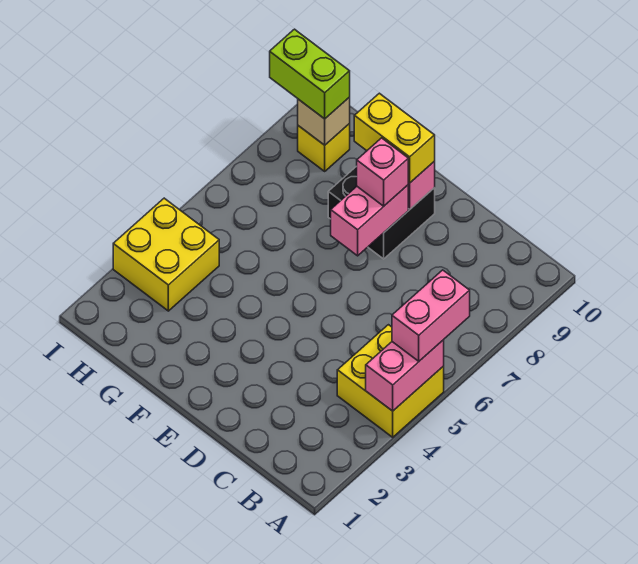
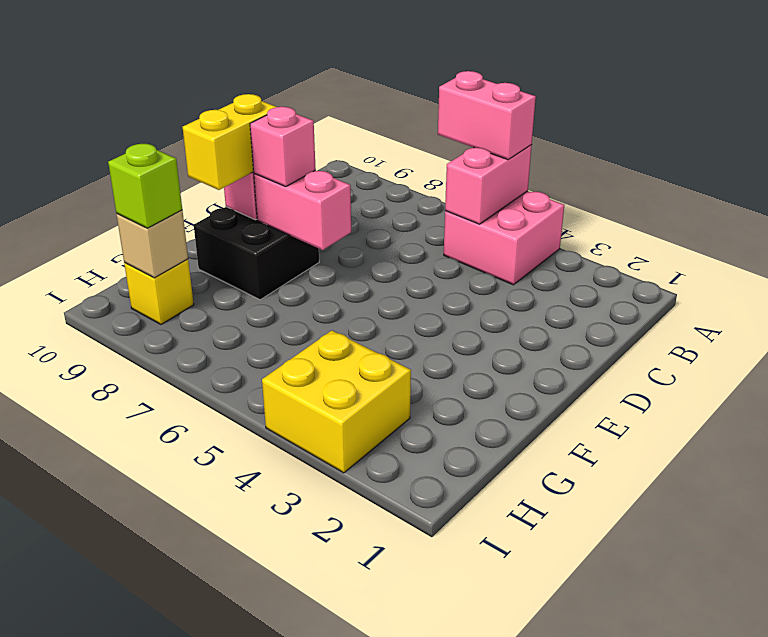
yellow 2x2 brick [337,325,444,437] -> pink 2x2 brick [444,191,564,285]
pink 1x2 brick [366,340,444,411] -> pink 1x2 brick turned to [445,145,532,224]
lime 1x2 brick [270,29,350,119] -> lime 1x1 brick [108,144,182,228]

